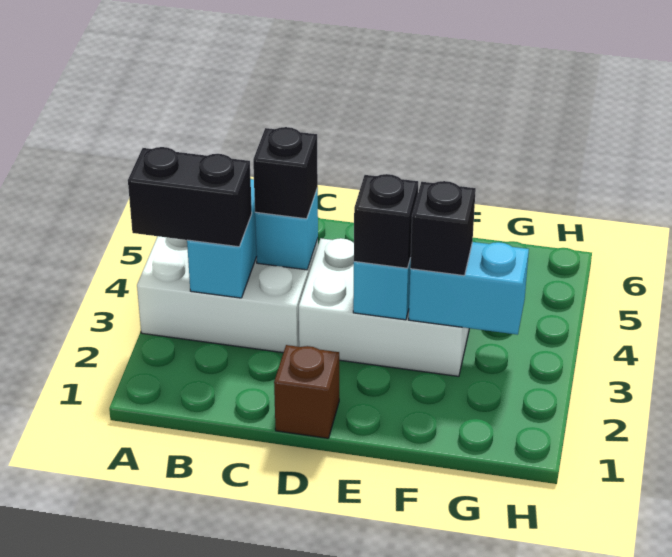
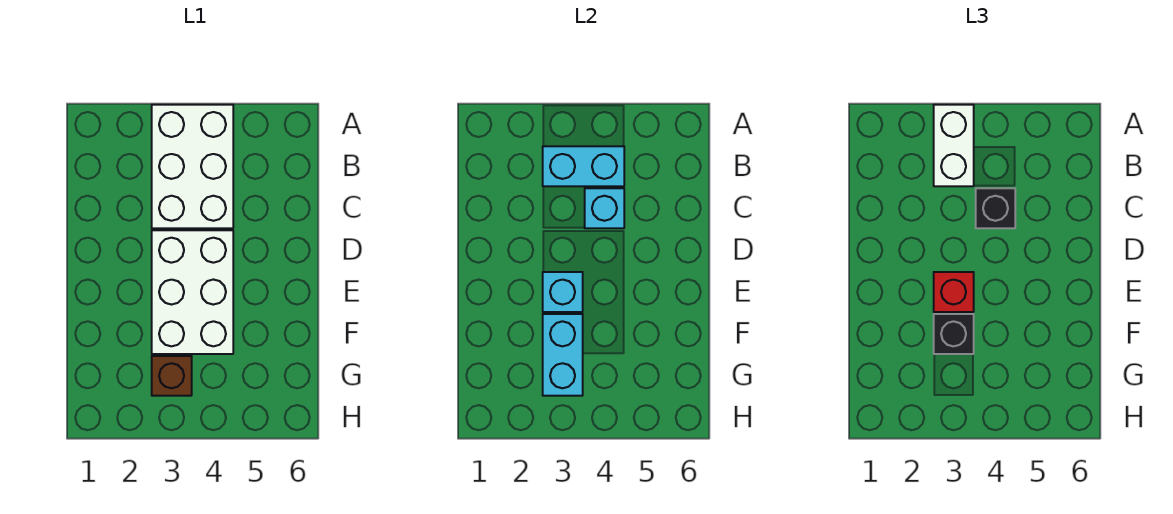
black 1x2 brick [128,147,252,247] -> white 1x2 brick [934,105,974,186]
brown 1x1 brick [274,345,339,438] -> brown 1x1 brick moved to [152,356,192,396]
black 1x1 brick [354,174,418,268] -> red 1x1 brick [934,272,974,312]

